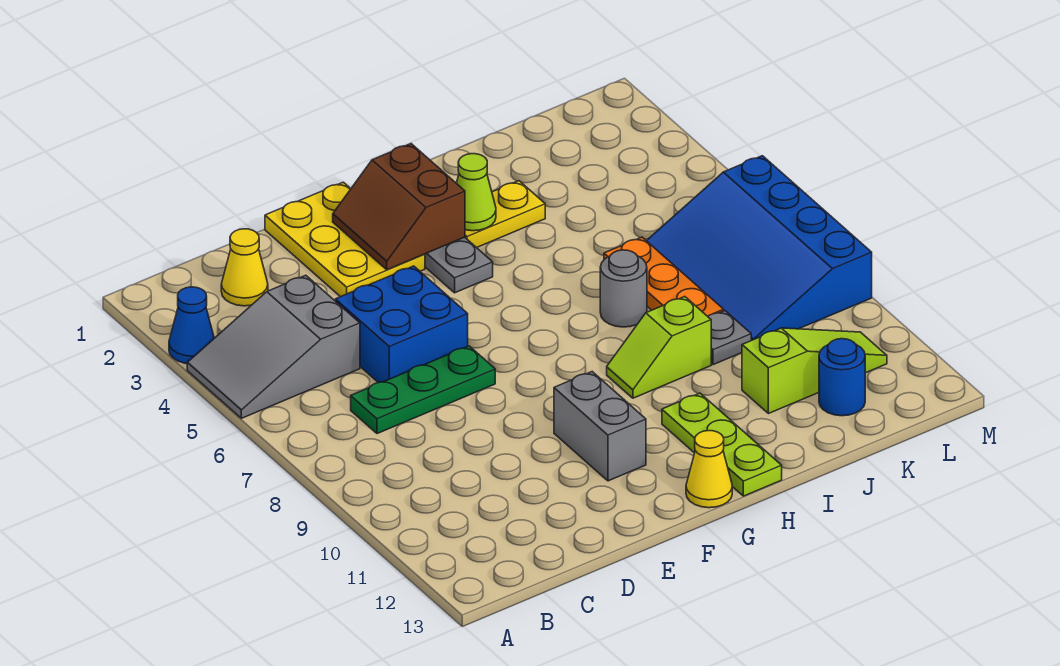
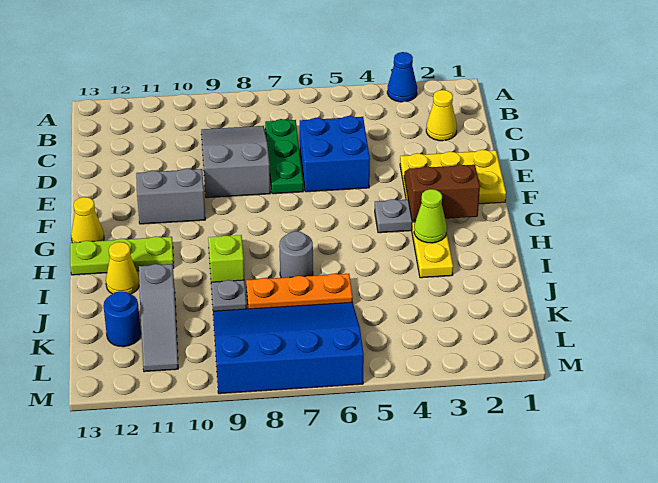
grey 2x3 slope [187,275,360,418] -> grey 2x3 slope moved to [201,126,270,198]
none -> yellow 1x1 cone [106,242,139,294]
lime 1x3 slope [742,328,887,414] -> grey 1x3 slope [139,264,178,372]

